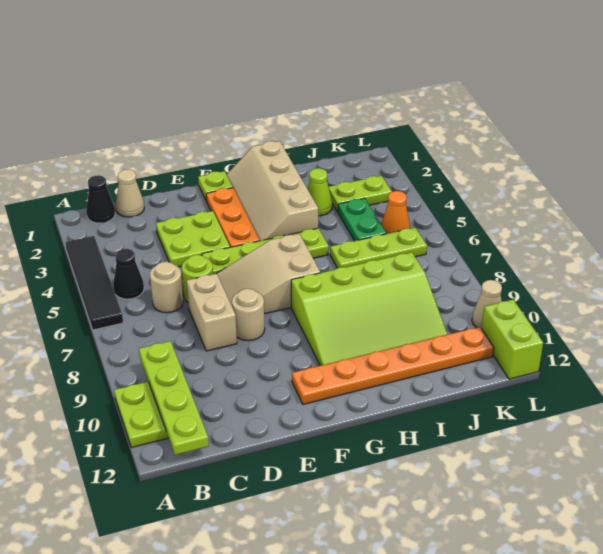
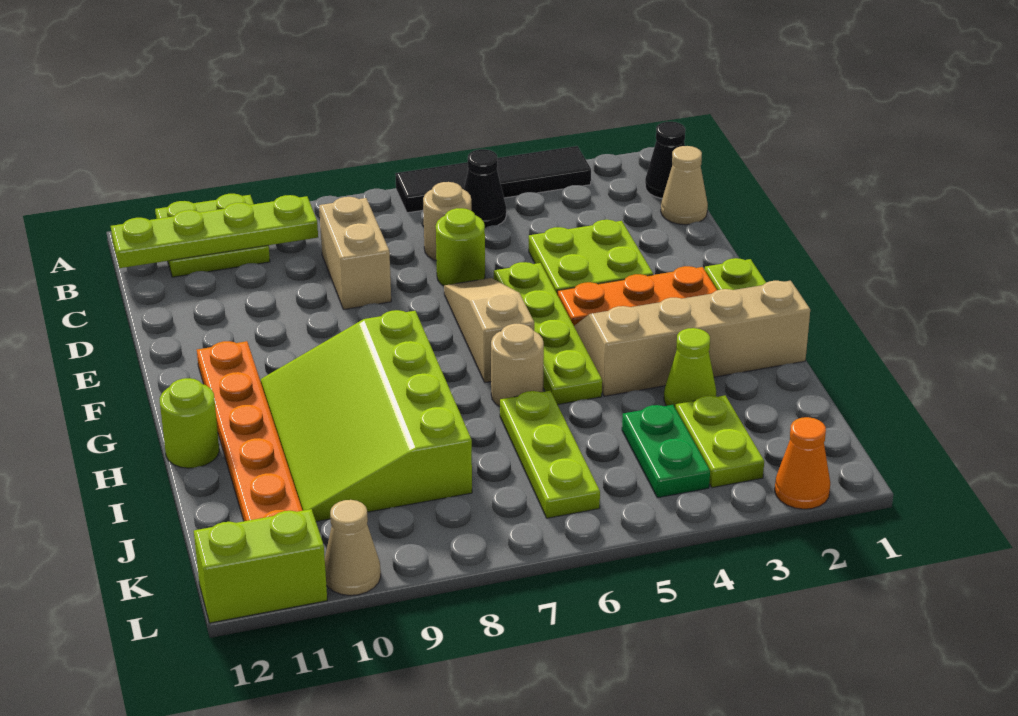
tan 1x2 brick [187,274,237,351] -> tan 1x2 brick turned to [319,197,391,309]
tan 2x3 slope [216,234,320,314] -> tan 1x3 slope [444,278,534,383]
tan 1x1 round brick [232,289,265,341] -> tan 1x1 round brick moved to [491,324,544,407]
none -> lime 1x1 round brick [160,378,219,468]
green 1x2 plate [338,198,386,241] -> green 1x2 plate turned to [622,405,710,498]
orange 1x1 cone [381,191,410,234] -> orange 1x1 cone moved to [775,417,830,509]

